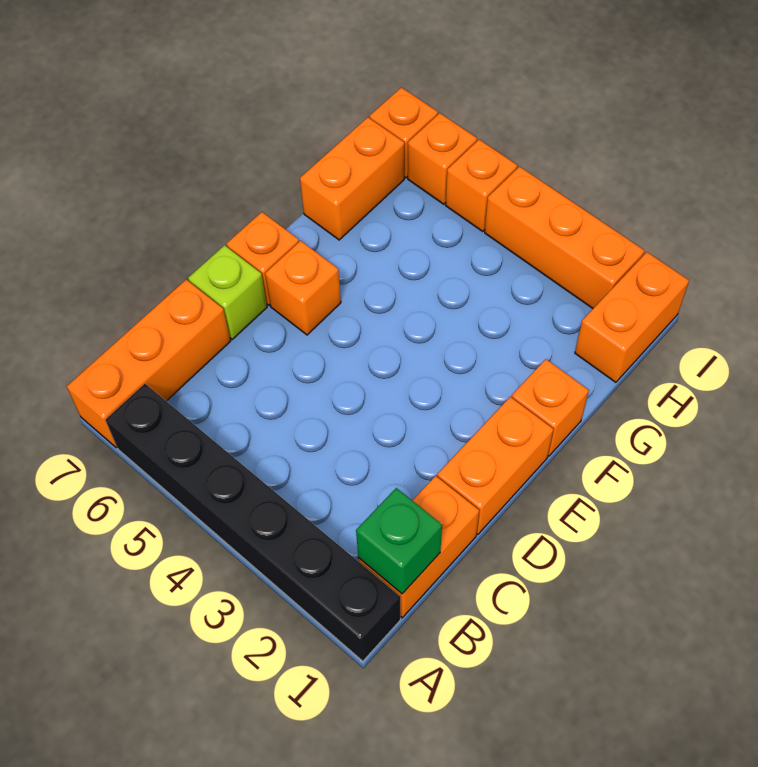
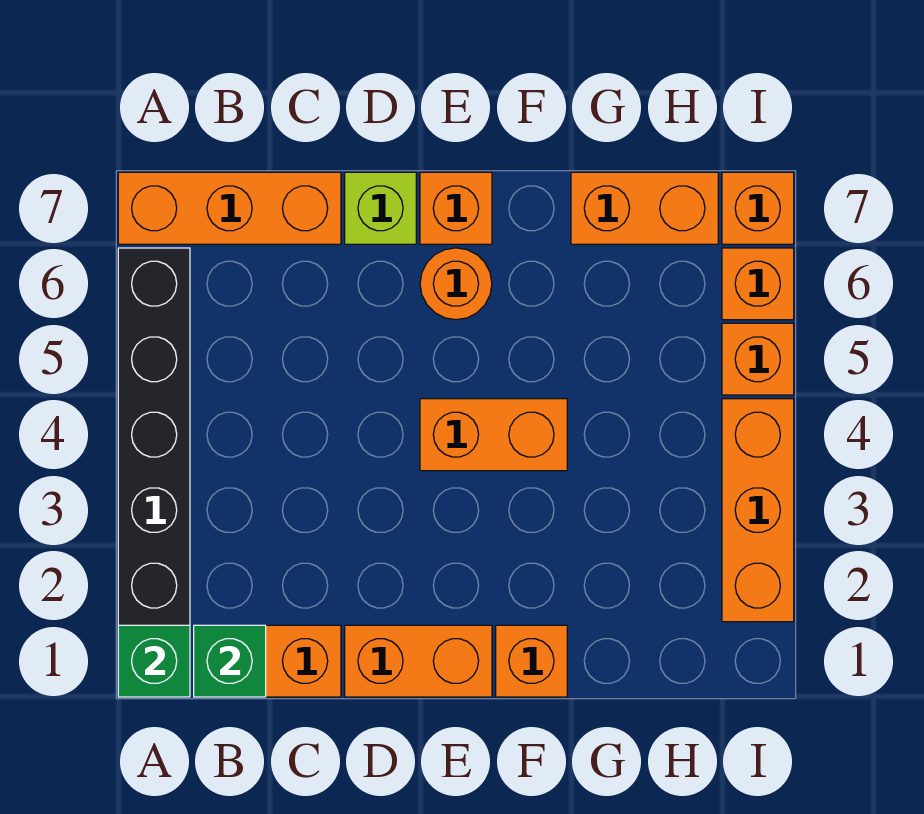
none -> green 1x1 brick [118,625,190,697]
orange 1x1 brick [265,241,341,335] -> orange 1x1 round brick [420,248,492,320]
orange 1x2 brick [575,252,689,382] -> orange 1x2 brick moved to [420,399,567,471]

